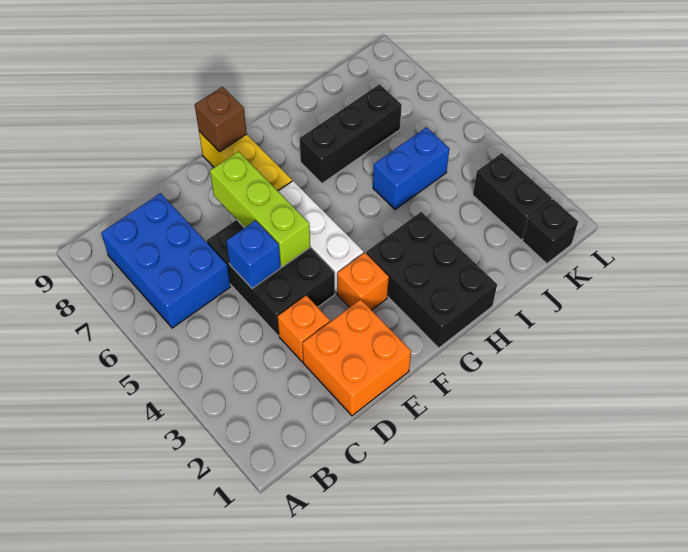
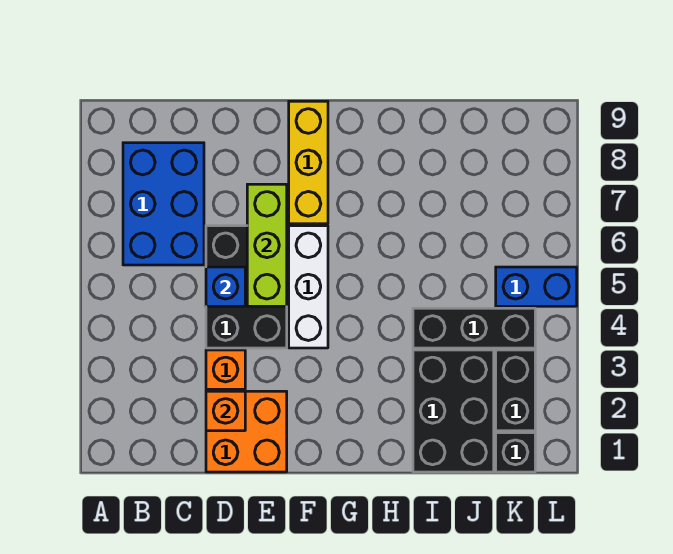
orange 1x1 brick [337,253,389,310] -> orange 1x1 brick moved to [206,391,245,431]
brown 1x1 brick [195,87,247,152] -> none
black 2x3 brick [366,212,497,348] -> black 2x3 brick moved to [413,350,494,472]
black 1x3 brick [300,84,402,183] -> black 1x3 brick moved to [413,308,535,348]
blue 1x2 brick [373,127,449,210] -> blue 1x2 brick moved to [496,267,577,306]

